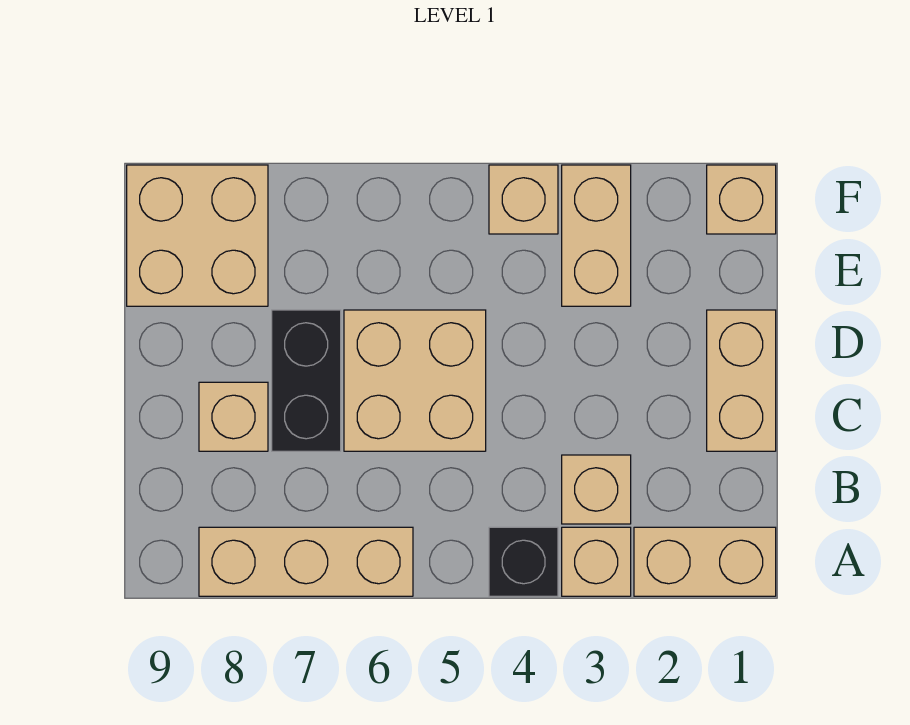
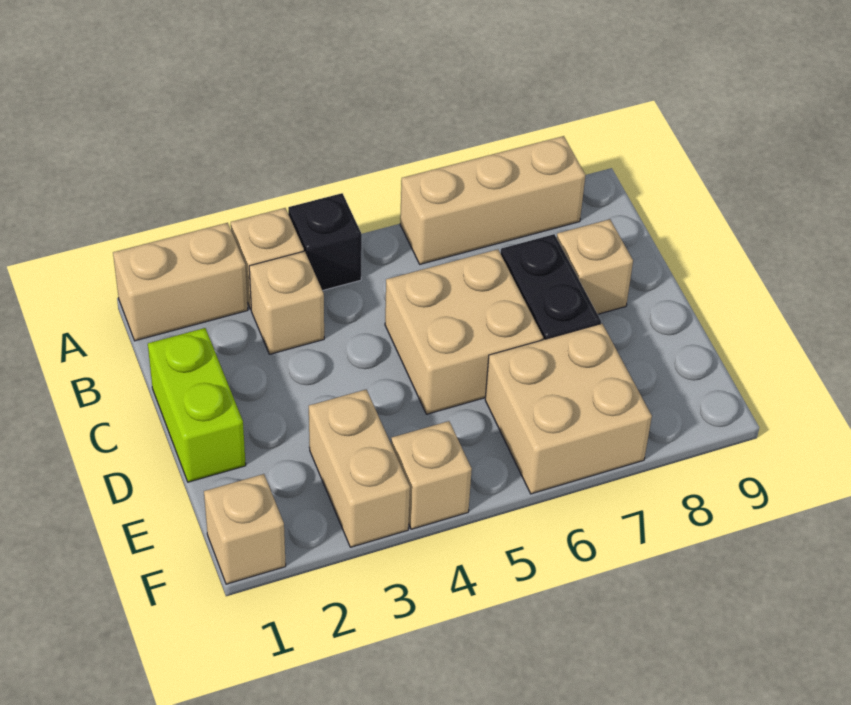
tan 1x2 brick [707,310,776,451] -> lime 1x2 brick [148,328,246,482]
tan 2x2 brick [127,165,268,306] -> tan 2x2 brick moved to [485,324,652,494]

